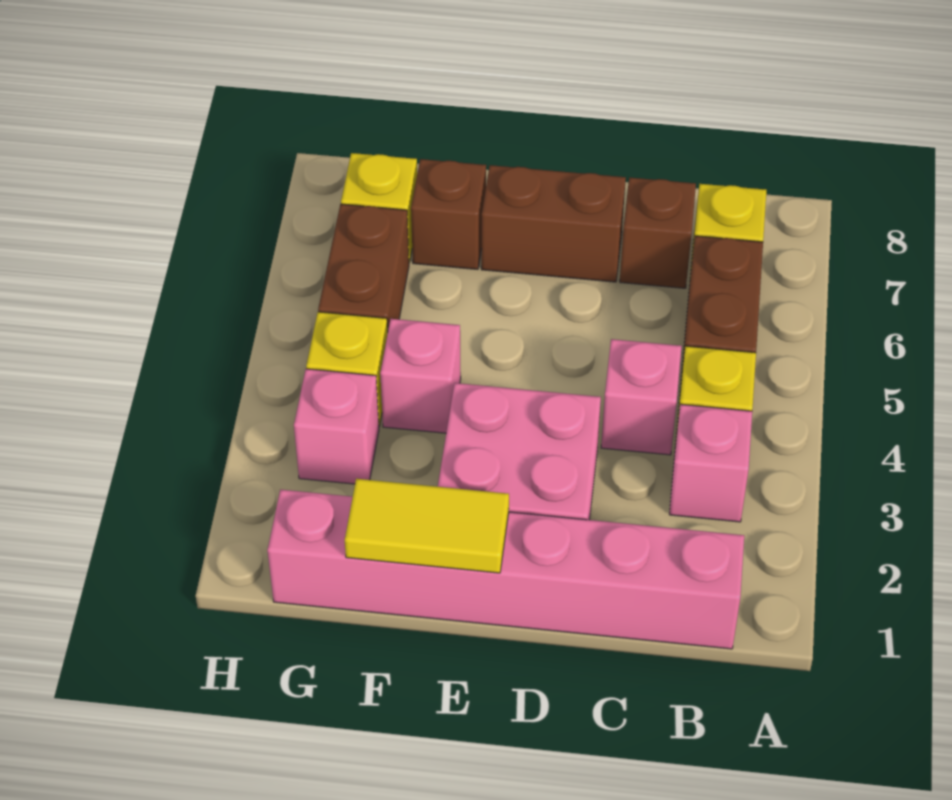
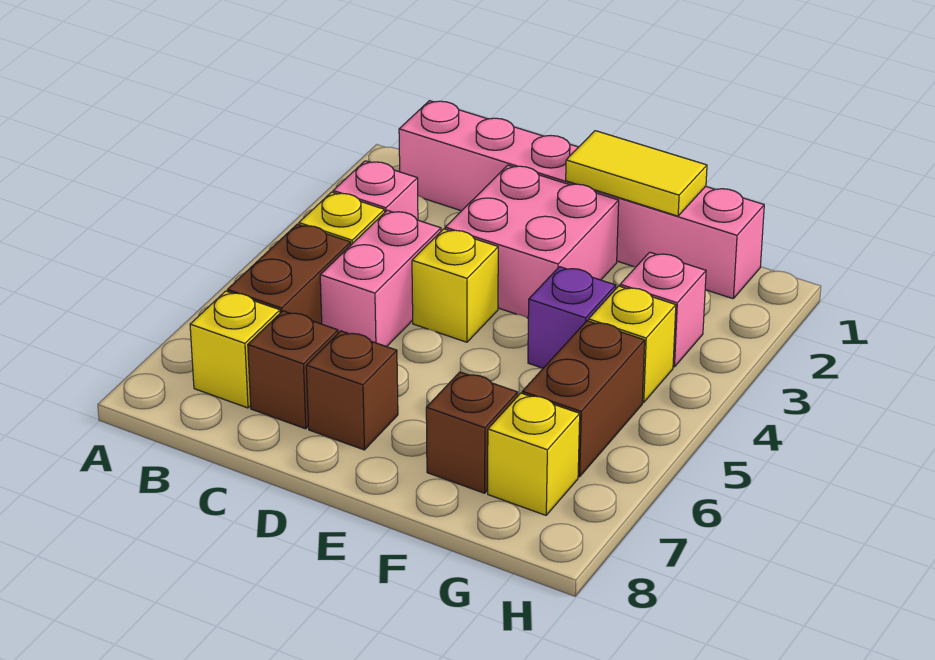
pink 1x1 brick [601,339,682,455] -> pink 1x2 brick [320,210,441,347]
none -> yellow 1x1 brick [412,229,498,342]
brown 1x2 brick [481,165,626,282] -> brown 1x1 brick [306,331,398,450]
pink 1x1 brick [380,319,461,433] -> purple 1x1 brick [528,267,616,368]

